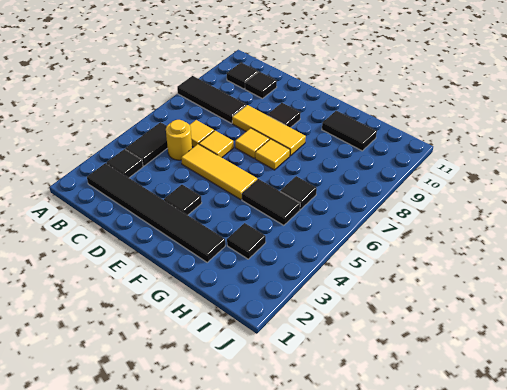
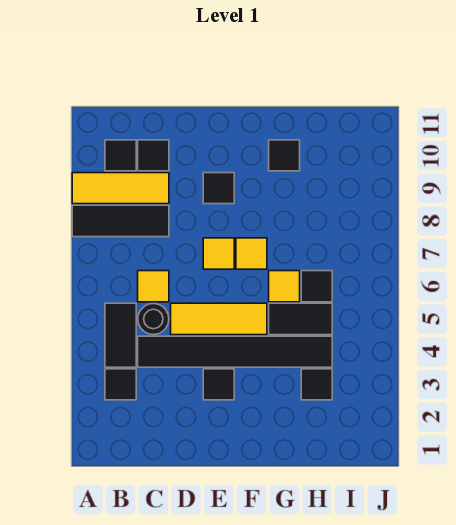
black 1x6 tile [87,163,225,262] -> black 1x6 tile moved to [138,336,332,367]
yellow 1x1 round brick [166,120,192,160] -> black 1x1 round brick [138,304,169,335]
yellow 1x1 tile [199,131,234,157] -> yellow 1x1 tile moved to [269,271,300,302]
yellow 1x3 tile [232,105,306,156] -> yellow 1x3 tile moved to [72,173,169,204]
black 1x2 tile [322,111,377,151] -> black 1x1 tile [269,140,300,171]

